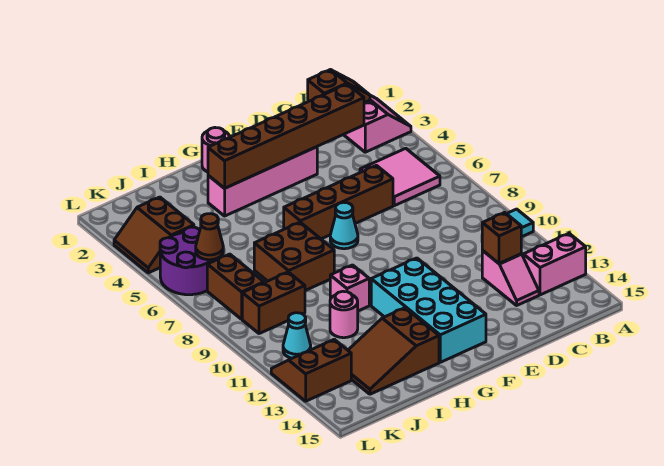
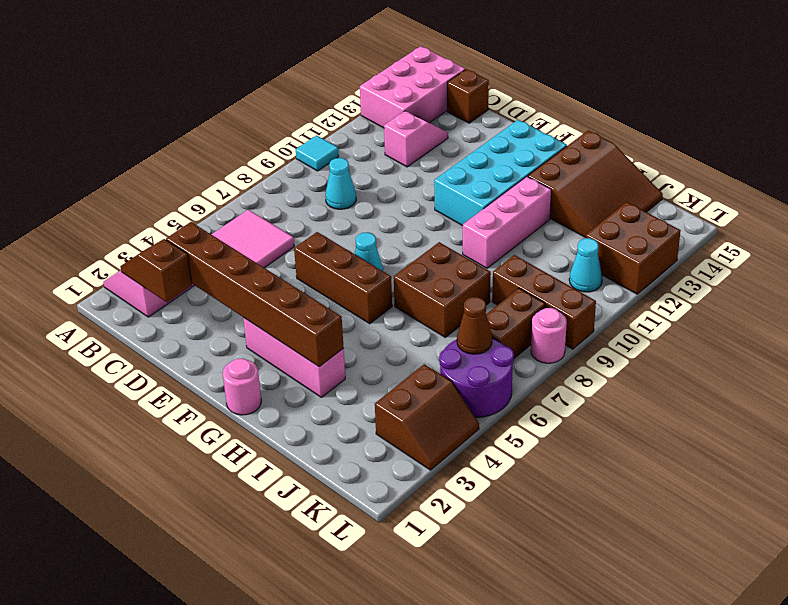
pink 1x2 brick [523,233,586,295] -> pink 2x3 brick [360,46,465,128]
none -> cyan 1x1 cone [326,158,356,209]
brown 1x1 brick [482,212,521,263] -> brown 1x1 brick moved to [447,69,489,123]
brown 1x4 brick [284,165,393,239] -> brown 1x3 brick [294,232,392,324]
pink 1x4 brick [208,147,317,216] -> pink 1x3 brick [243,318,345,397]
pink 1x1 brick [330,265,369,311] -> pink 1x3 brick [463,176,551,268]
brown 2x3 slope [348,308,439,394] -> brown 3x3 slope [528,130,663,238]
pink 1x1 round brick [330,291,358,338] -> pink 1x1 round brick moved to [531,308,567,363]
brown 1x2 brick [242,272,305,334] -> brown 1x3 brick [492,255,596,349]
brown 2x2 slope [271,339,351,401] -> brown 2x2 brick [586,202,681,294]

